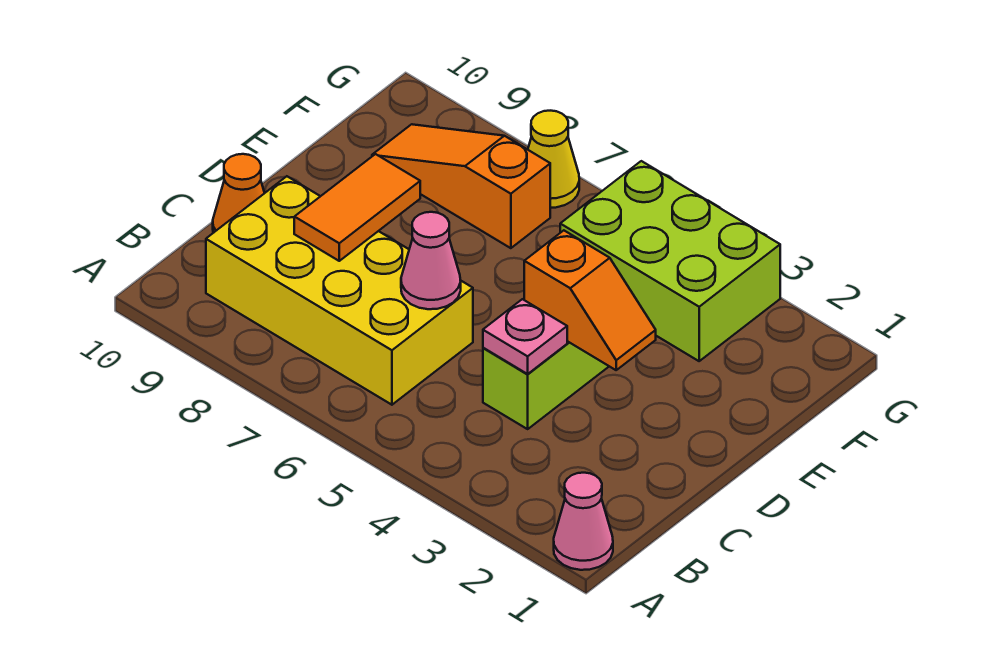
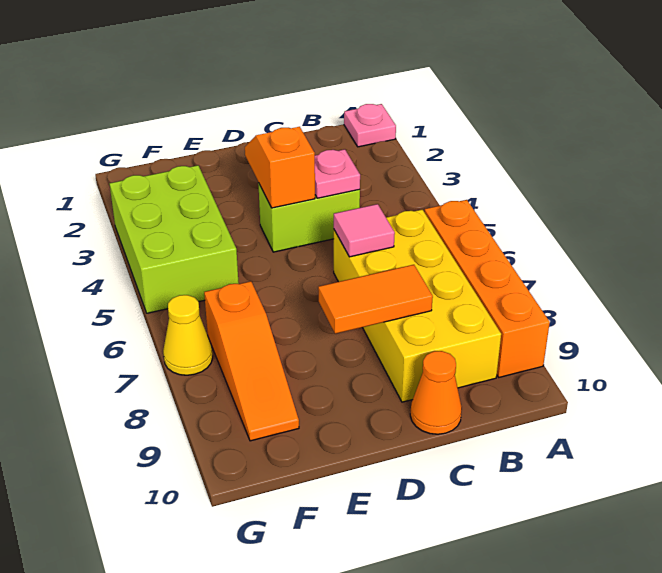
pink 1x1 cone [554,473,613,570] -> pink 1x1 plate [344,104,396,147]
none -> orange 1x4 brick [424,200,550,377]
pink 1x1 cone [401,212,461,309] -> pink 1x1 tile [334,204,395,257]

